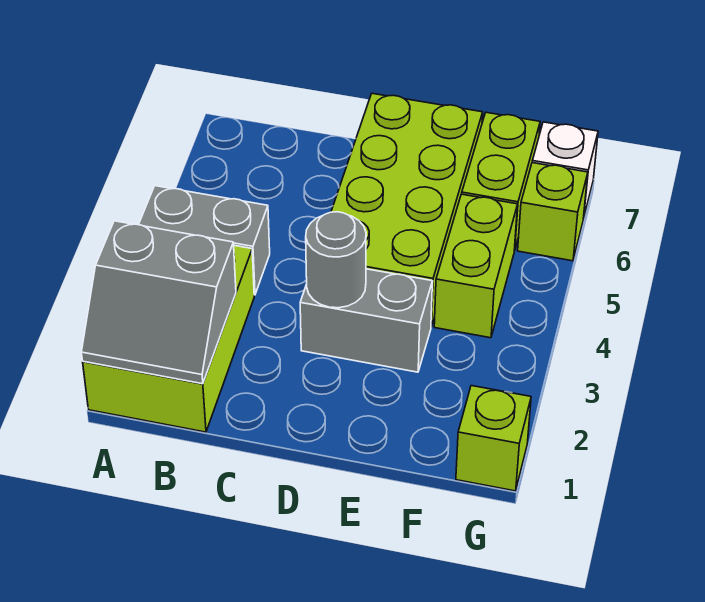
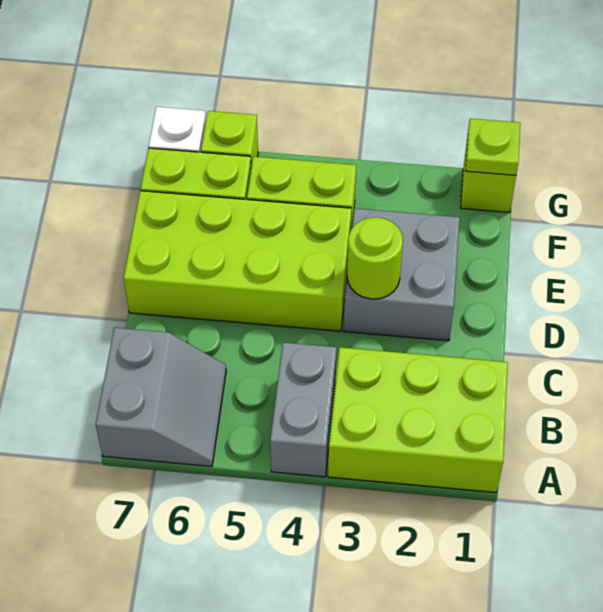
grey 2x2 slope [81,221,236,384] -> grey 2x2 slope moved to [96,328,226,466]
grey 1x2 brick [300,269,433,372] -> grey 2x2 brick [344,208,460,341]
grey 1x1 round brick [306,212,366,308] -> lime 1x1 round brick [347,217,403,299]
none -> lime 1x1 plate [465,119,520,175]

